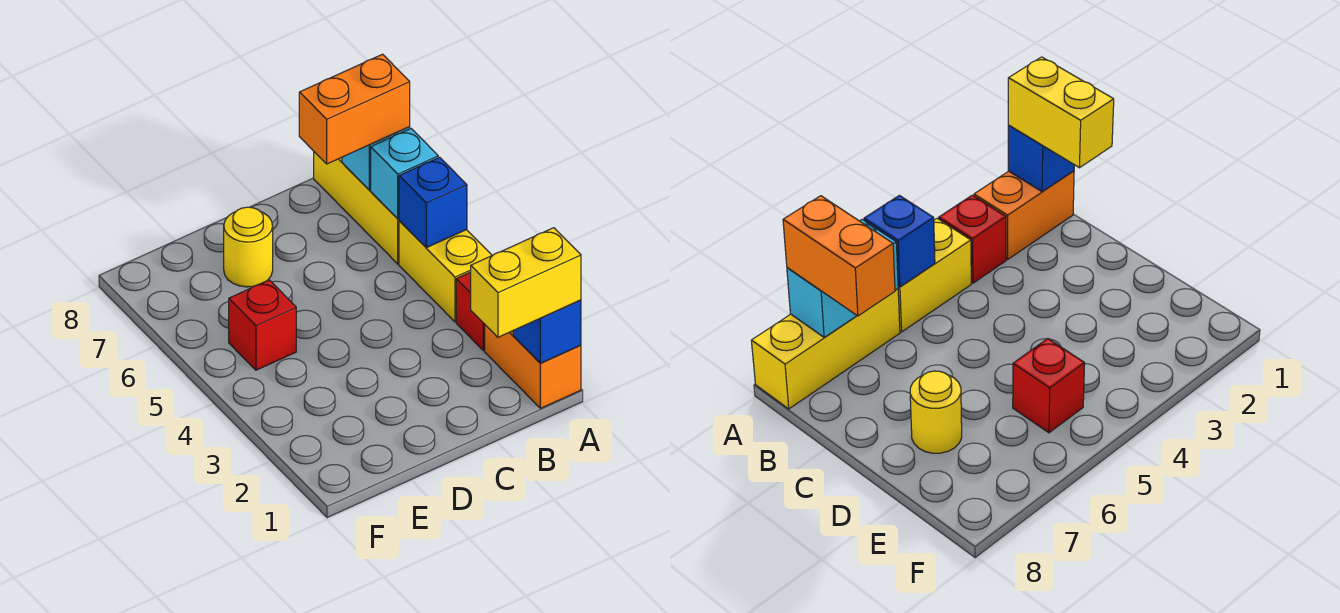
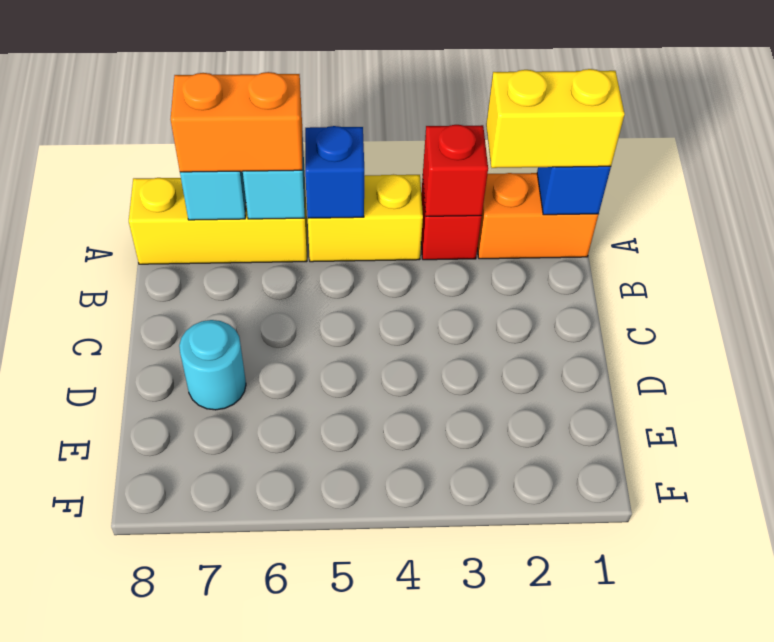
yellow 1x2 brick [471,228,581,337] -> yellow 1x2 brick turned to [486,69,625,168]
orange 1x2 brick [299,54,410,164] -> orange 1x2 brick turned to [171,72,302,172]
yellow 1x1 round brick [224,207,273,287] -> cyan 1x1 round brick [179,320,246,410]
red 1x1 brick [229,280,296,370] -> red 1x1 brick moved to [423,125,488,216]

